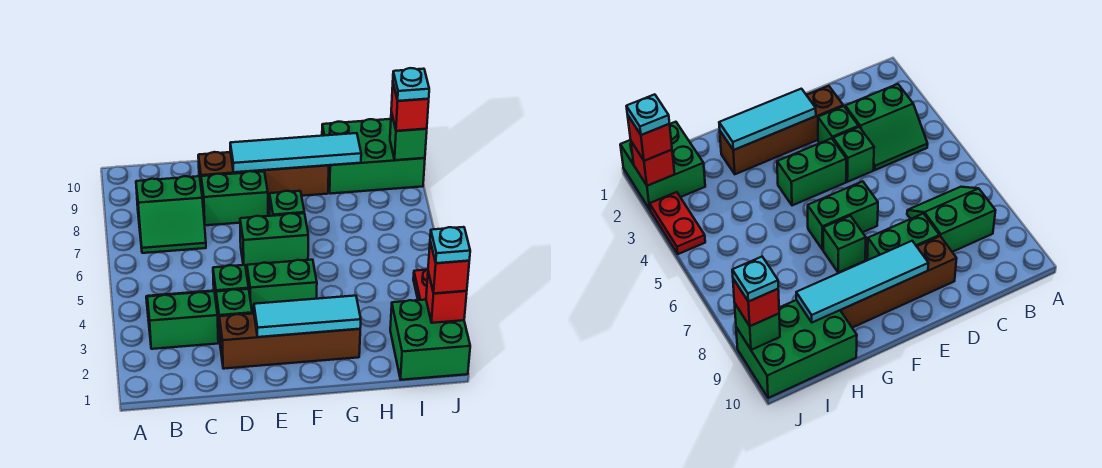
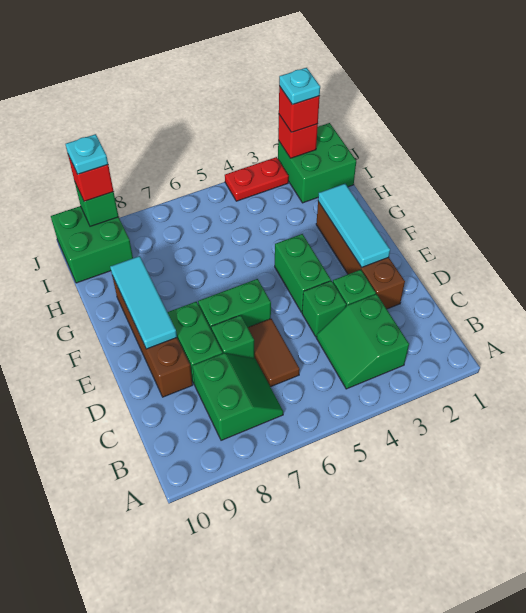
none -> brown 1x2 tile [248,319,300,387]
green 1x2 brick [240,213,308,268] -> green 1x2 brick turned to [198,279,271,328]
cyan 1x4 tile [230,133,361,172] -> cyan 1x3 tile [110,256,177,349]
green 1x1 brick [270,191,304,216] -> green 1x1 brick moved to [211,315,255,358]
green 2x3 brick [322,119,425,194] -> green 2x2 brick [51,206,133,283]

